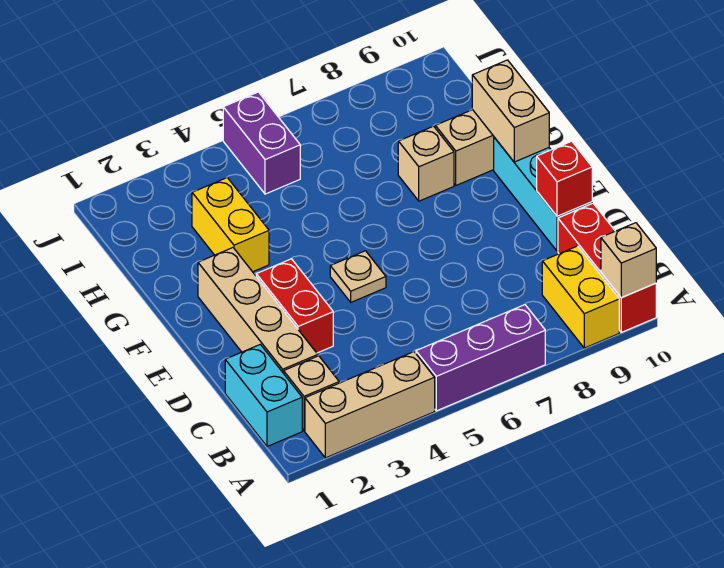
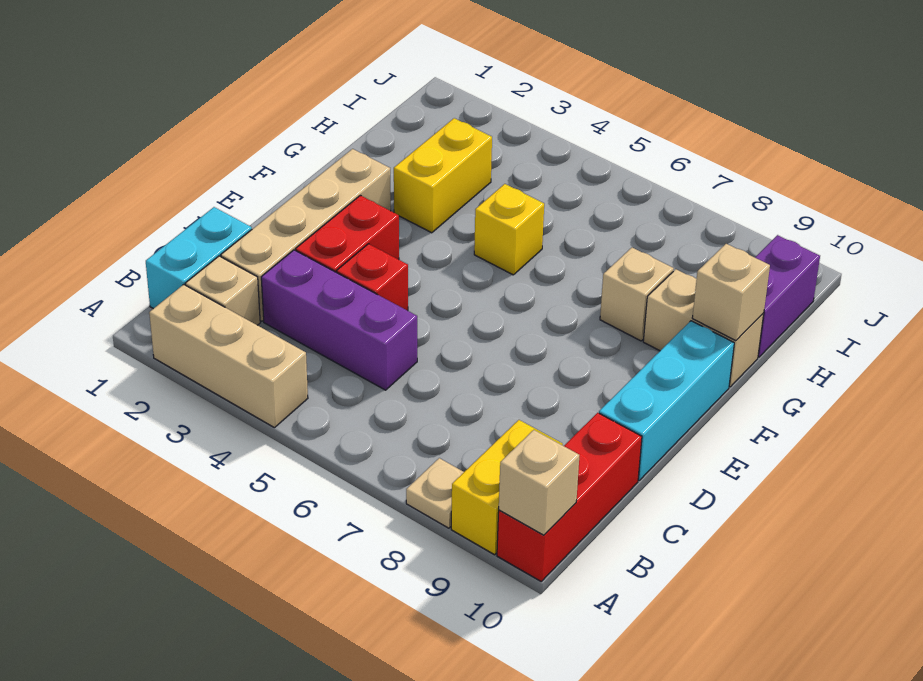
purple 1x3 brick [416,305,545,411] -> purple 1x3 brick moved to [261,250,417,390]
red 1x1 brick [537,141,592,216] -> red 1x1 brick moved to [337,244,408,311]
tan 1x1 plate [330,251,386,302] -> tan 1x1 plate moved to [406,458,464,528]
tan 1x2 brick [472,60,549,162] -> tan 1x1 brick [692,244,770,341]
none -> yellow 1x1 brick [474,184,544,275]
purple 1x2 brick [223,92,300,194] -> purple 1x2 brick moved to [755,235,820,357]

